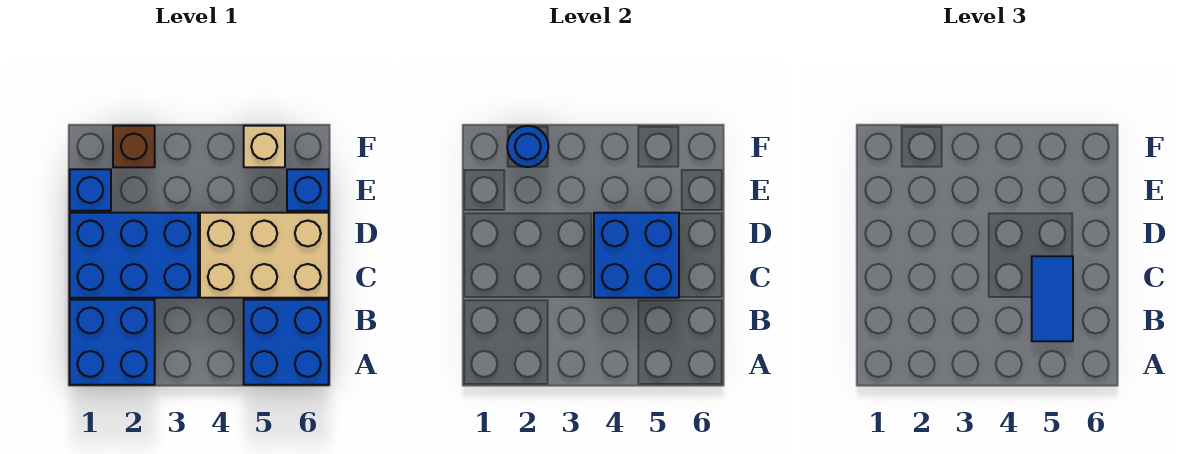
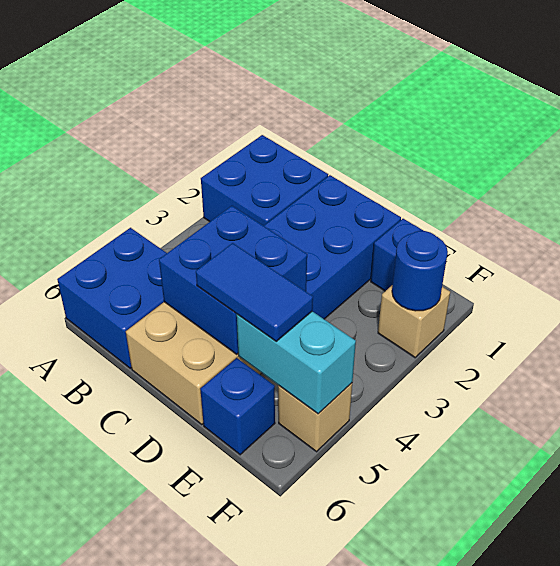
blue 1x2 tile [1032,256,1073,341] -> blue 1x2 tile moved to [196,243,313,341]
none -> cyan 1x2 brick [237,311,356,414]
brown 1x1 brick [113,126,155,167] -> tan 1x1 brick [378,286,450,358]

